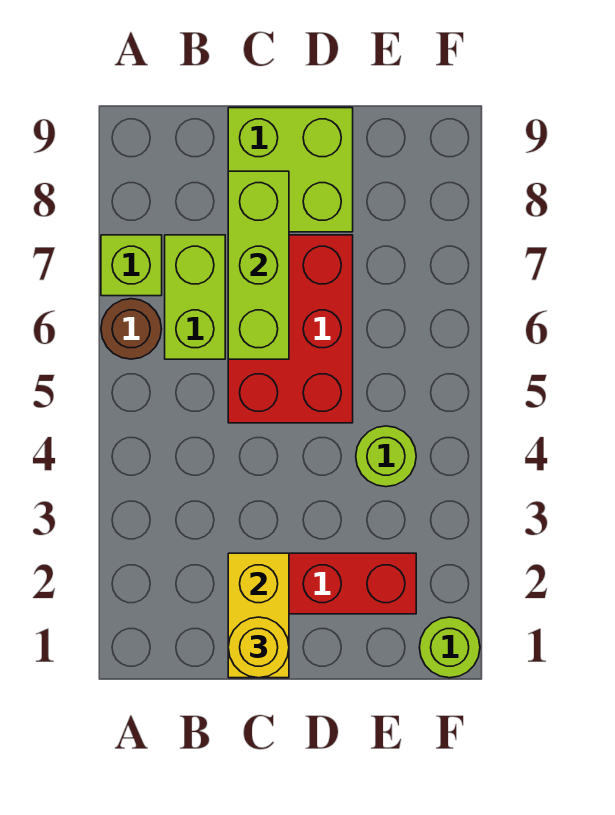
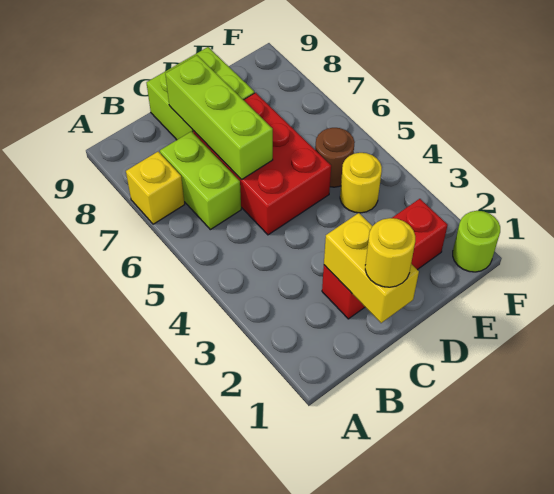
brown 1x1 round brick [101,299,161,359] -> brown 1x1 round brick moved to [315,128,355,187]
lime 1x1 brick [101,235,162,296] -> yellow 1x1 brick [126,152,185,224]
lime 1x1 round brick [356,426,416,487] -> yellow 1x1 round brick [340,153,382,213]

